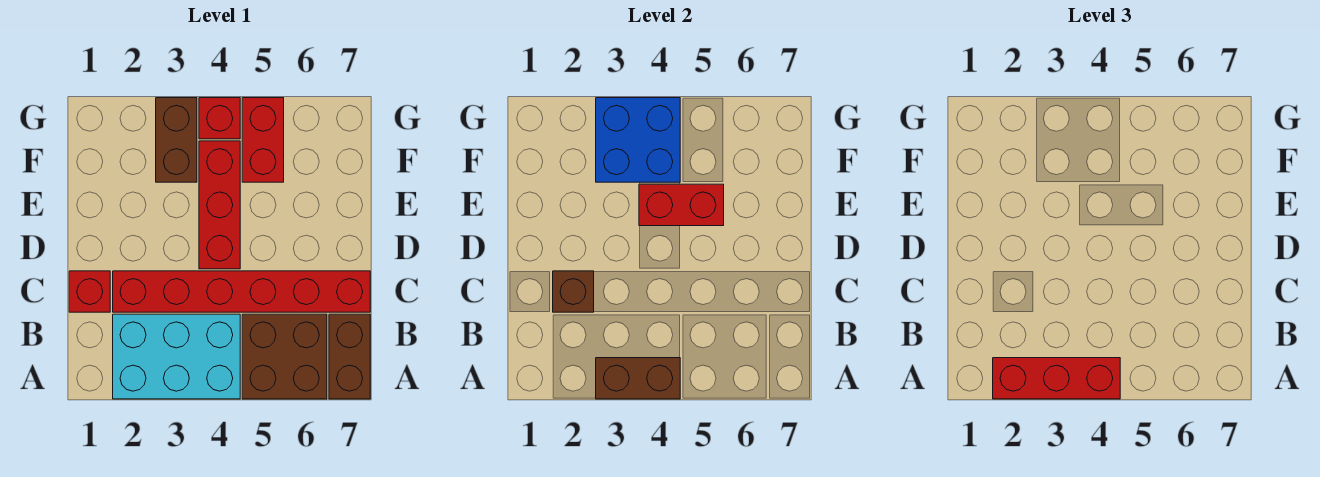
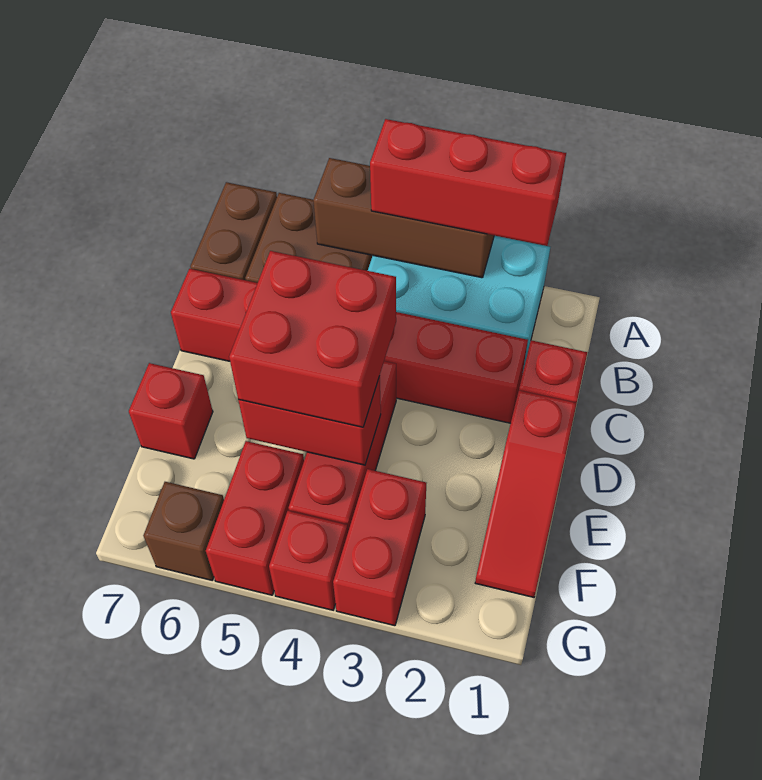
brown 1x2 brick [596,358,680,399] -> brown 1x3 brick [313,158,494,278]
brown 1x1 brick [553,271,594,312] -> brown 1x1 brick moved to [143,482,224,580]
none -> red 1x3 slope [475,390,577,597]
none -> red 2x2 brick [229,251,396,427]
none -> red 1x1 brick [129,363,213,459]
brown 1x2 brick [156,98,197,182] -> red 1x2 brick [333,469,426,626]
blue 2x2 brick [596,98,680,182] -> none

